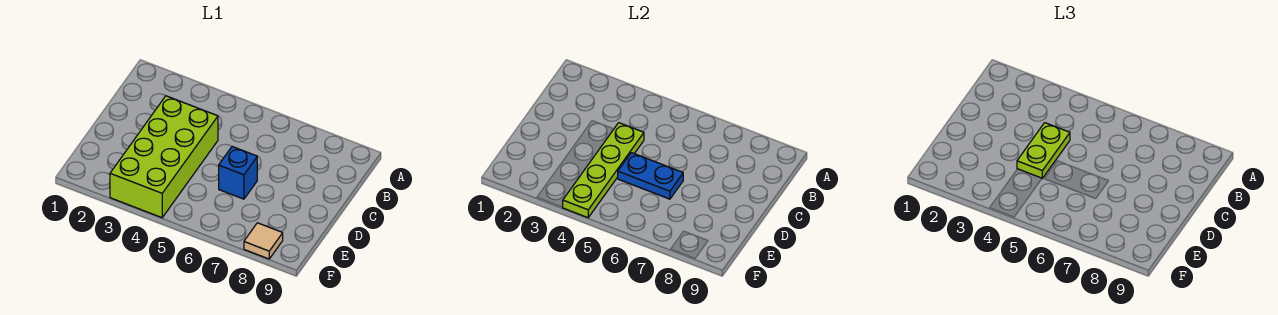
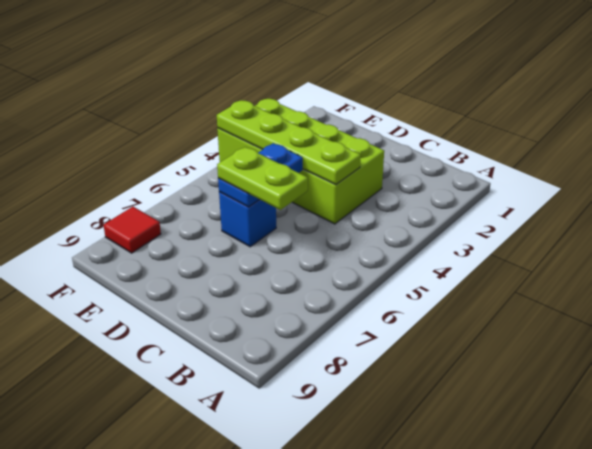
lime 1x2 plate [1017,123,1070,178] -> lime 1x2 plate moved to [217,147,308,210]
tan 1x1 tile [244,223,283,259] -> red 1x1 tile [103,207,161,253]

